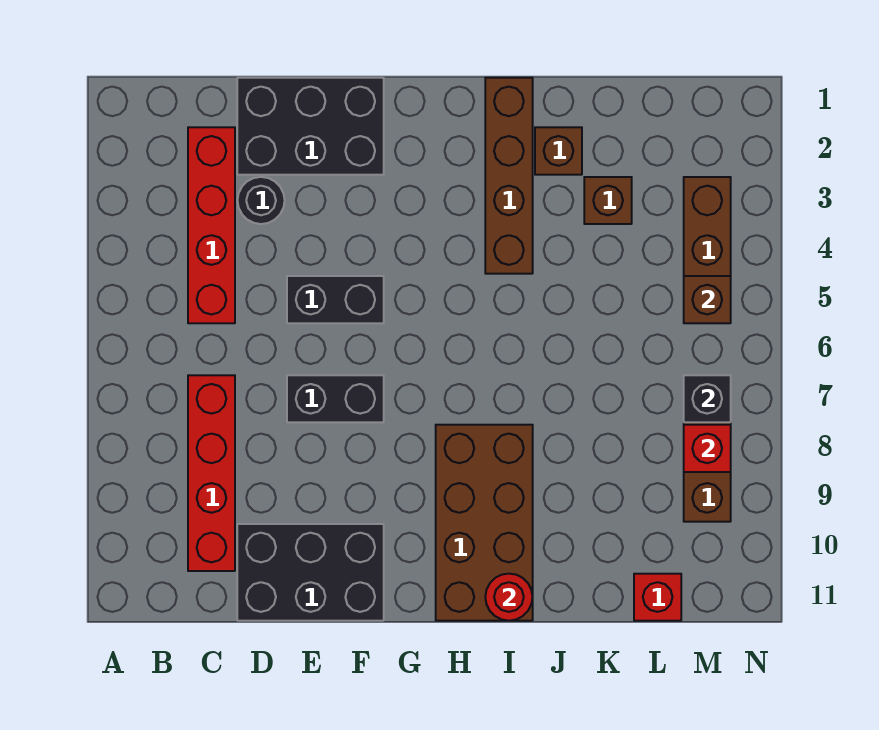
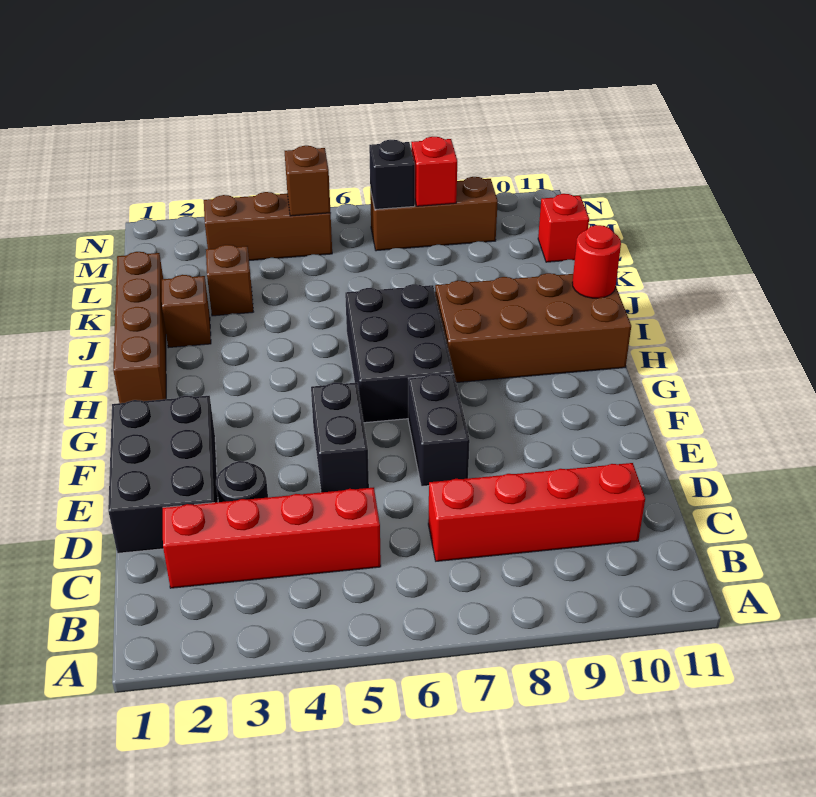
black 2x3 brick [237,524,384,621] -> black 2x3 brick moved to [345,284,454,423]
brown 1x4 brick [485,78,533,274] -> brown 1x4 brick turned to [113,252,166,403]

